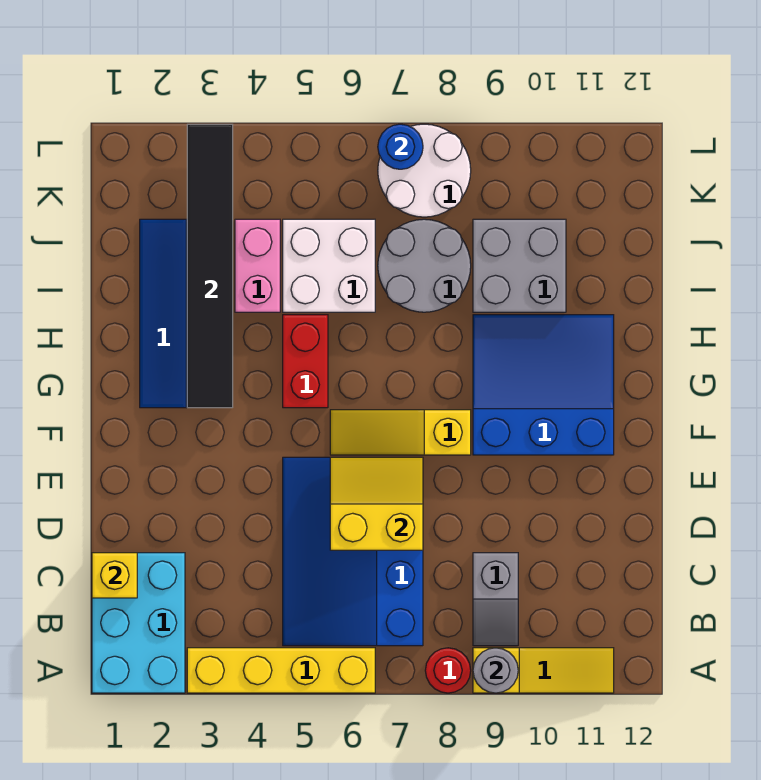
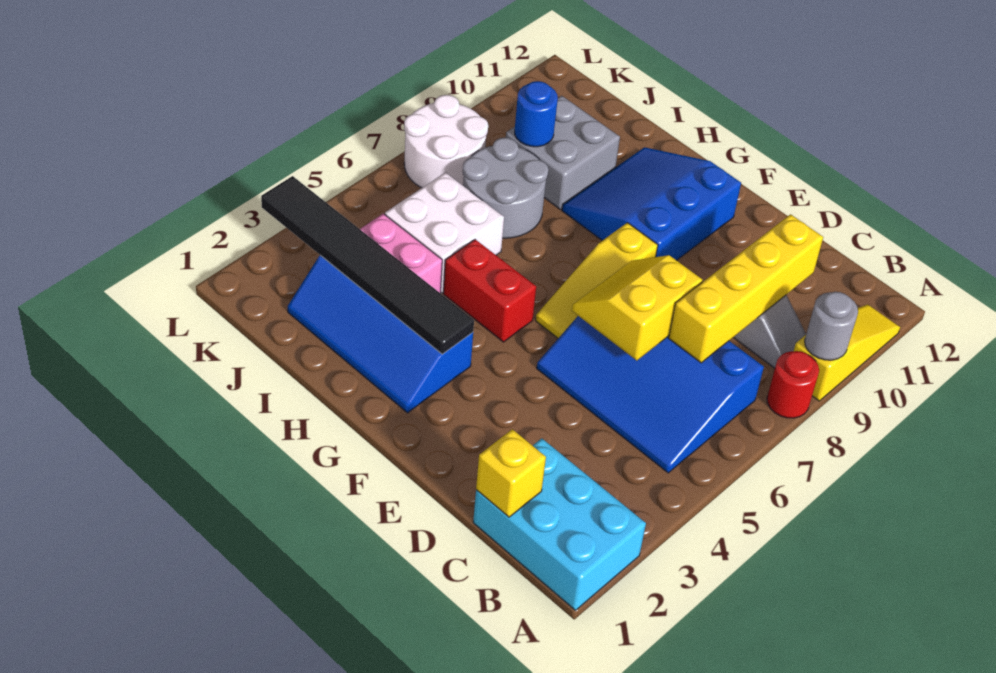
yellow 1x4 brick [187,648,375,693] -> yellow 1x4 brick moved to [669,214,823,363]
blue 1x1 round brick [378,124,423,169] -> blue 1x1 round brick moved to [515,81,558,147]

